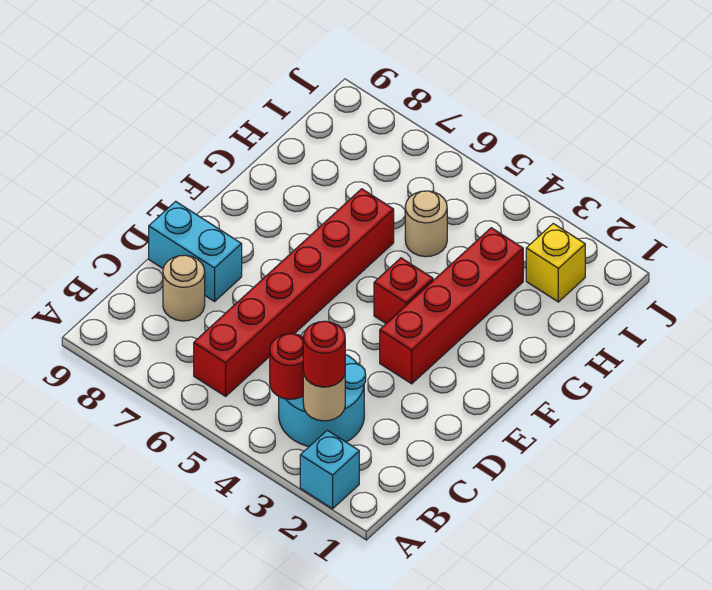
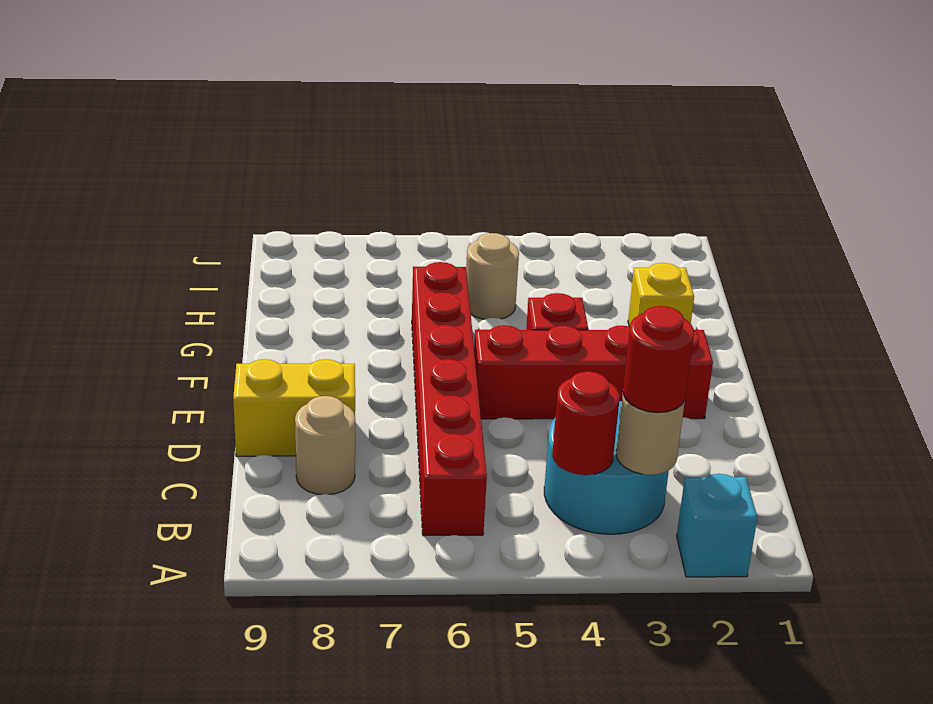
cyan 1x2 brick [149,201,242,301] -> yellow 1x2 brick [233,359,355,456]
red 1x4 brick [380,228,523,384] -> red 1x4 brick turned to [474,325,713,419]
yellow 1x1 brick [526,224,585,302] -> yellow 1x1 brick moved to [628,263,694,327]

